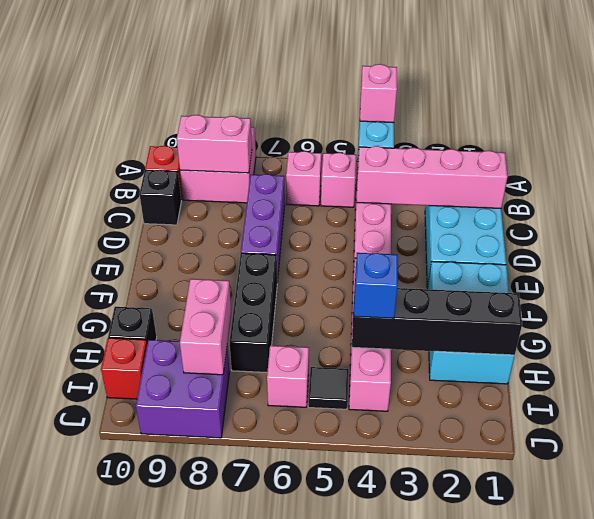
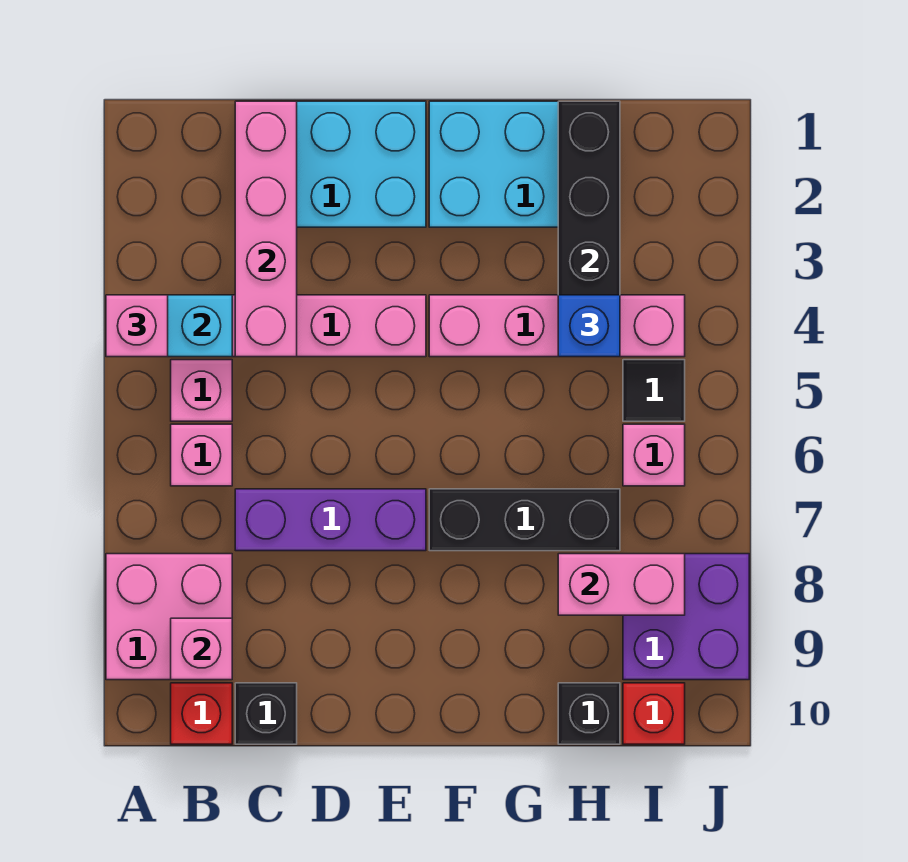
pink 1x2 brick [177,115,252,173] -> pink 1x1 brick [171,618,232,680]

